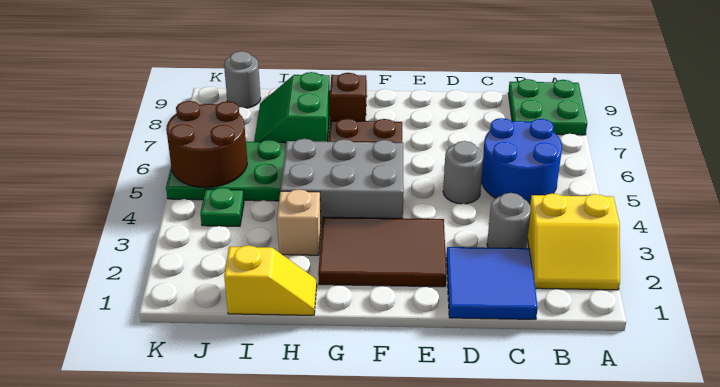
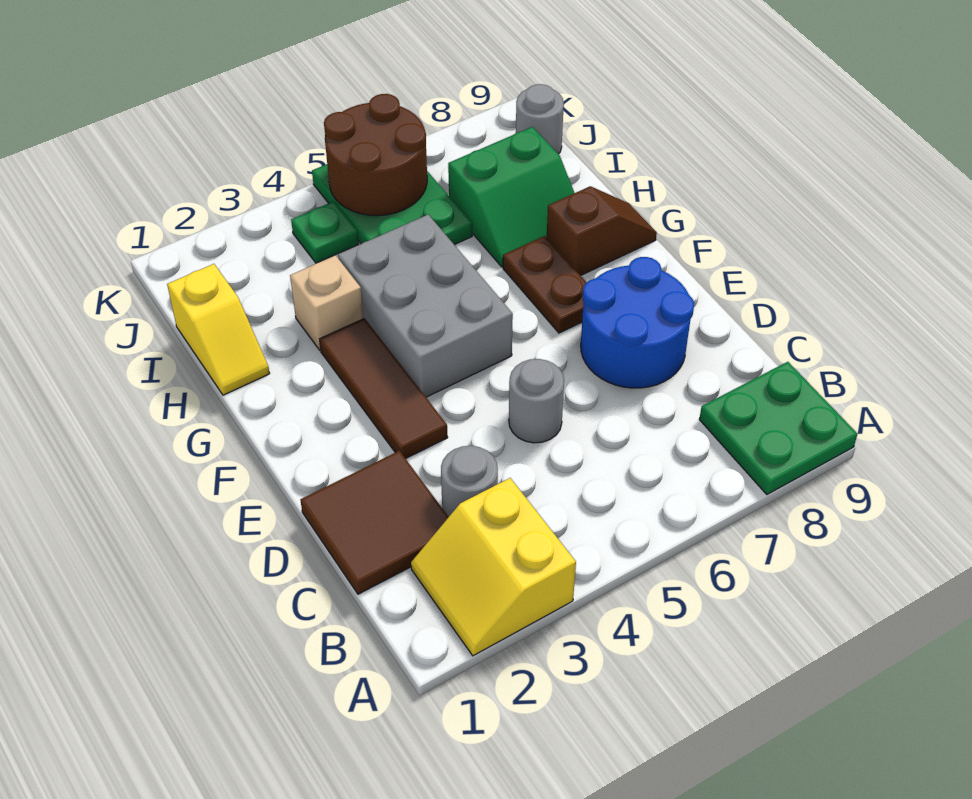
blue 2x2 round brick [481,118,562,204] -> blue 2x2 round brick moved to [581,257,694,388]
blue 2x2 tile [446,247,538,319] -> brown 2x2 tile [300,451,448,594]
brown 2x3 tile [318,217,446,287] -> brown 1x3 tile [320,318,448,459]
green 2x2 slope [254,72,330,142] -> green 2x2 slope turned to [448,127,574,267]

